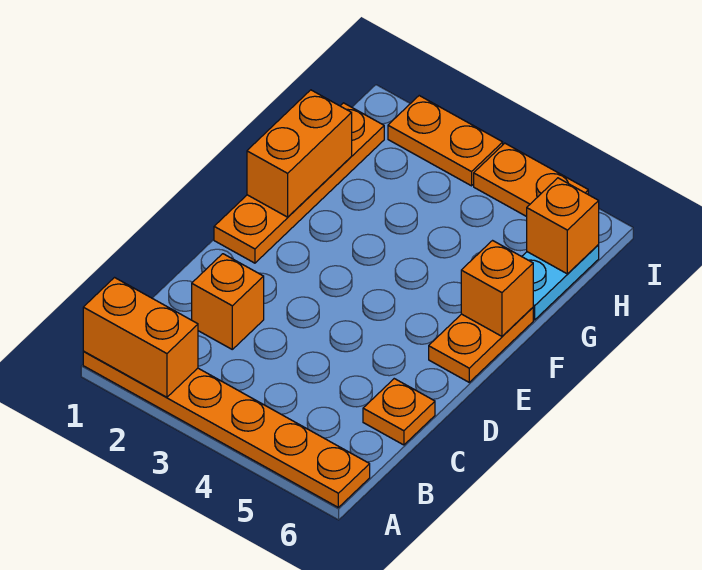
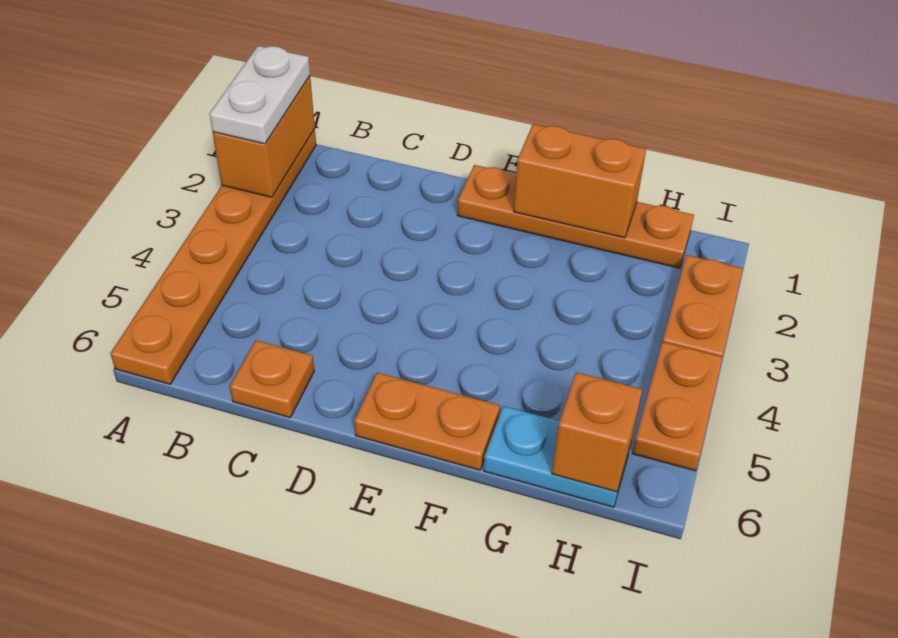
none -> white 1x2 plate [210,46,310,144]
orange 1x1 brick [192,254,264,349] -> none
orange 1x1 brick [461,241,533,336] -> none

